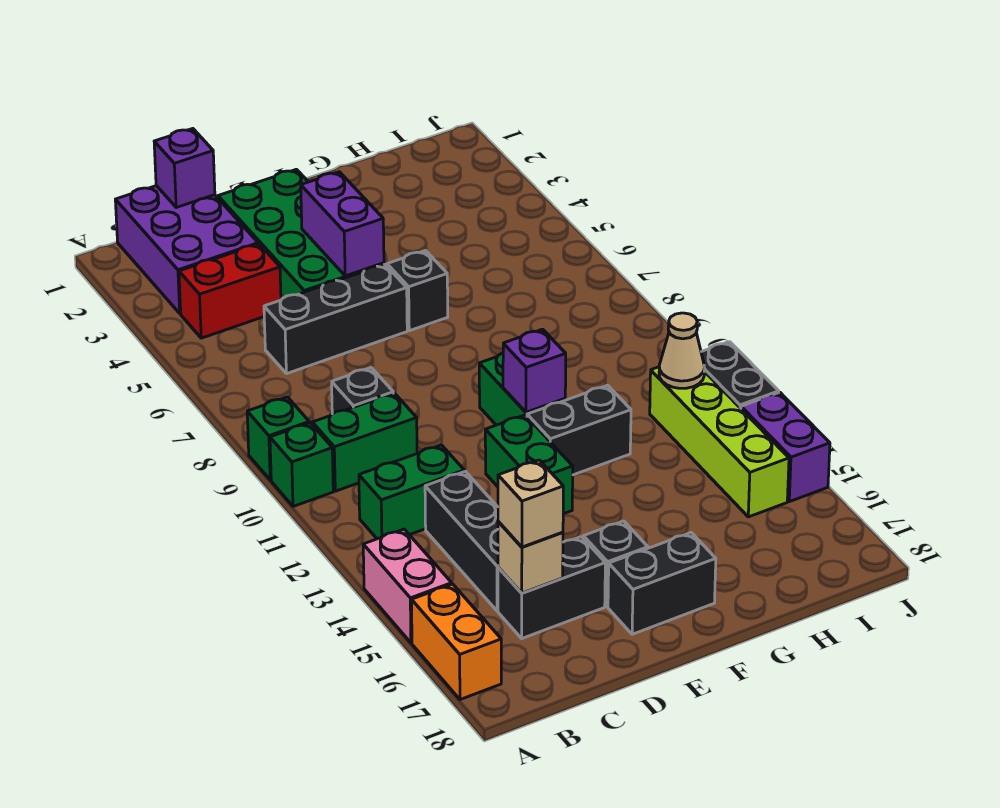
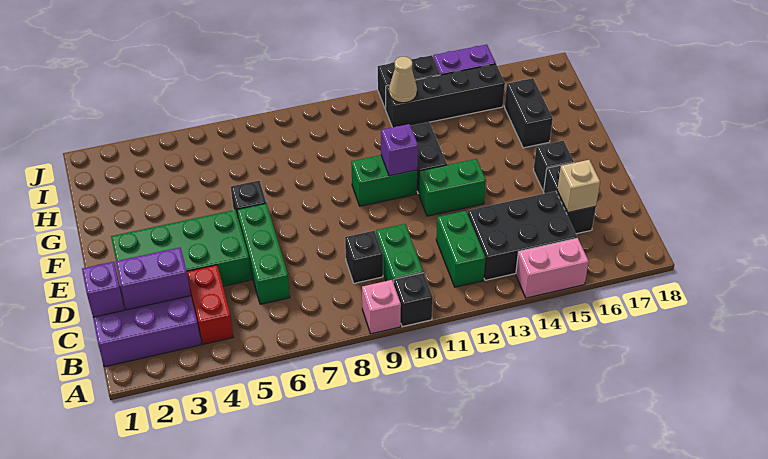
green 1x1 brick [247,397,309,480] -> pink 1x1 brick [362,280,401,334]
green 1x1 brick [270,423,333,506] -> black 1x1 brick [394,273,433,327]
orange 1x2 brick [412,584,501,700] -> none
black 1x3 brick [264,265,407,374] -> green 1x3 brick [237,203,290,304]
black 1x3 brick [425,471,498,611] -> black 2x3 brick [467,191,577,280]
tan 1x1 brick [498,460,563,547] -> none
purple 1x2 brick [301,172,384,276] -> purple 1x2 brick moved to [116,248,191,310]
black 1x2 brick [608,533,716,634] -> black 1x2 brick moved to [505,78,553,148]
lime 1x4 brick [650,367,789,517] -> black 1x4 brick [386,64,505,127]

